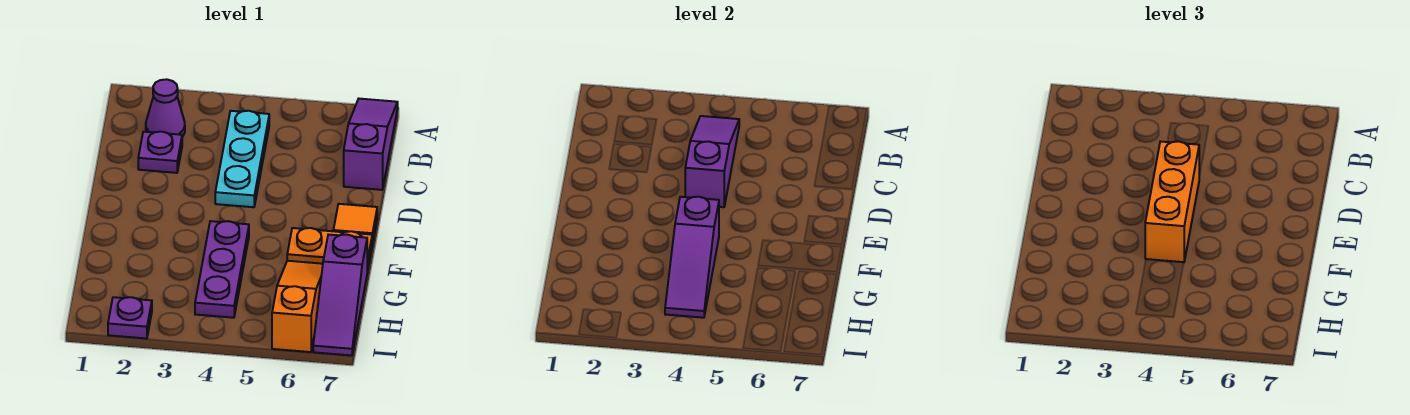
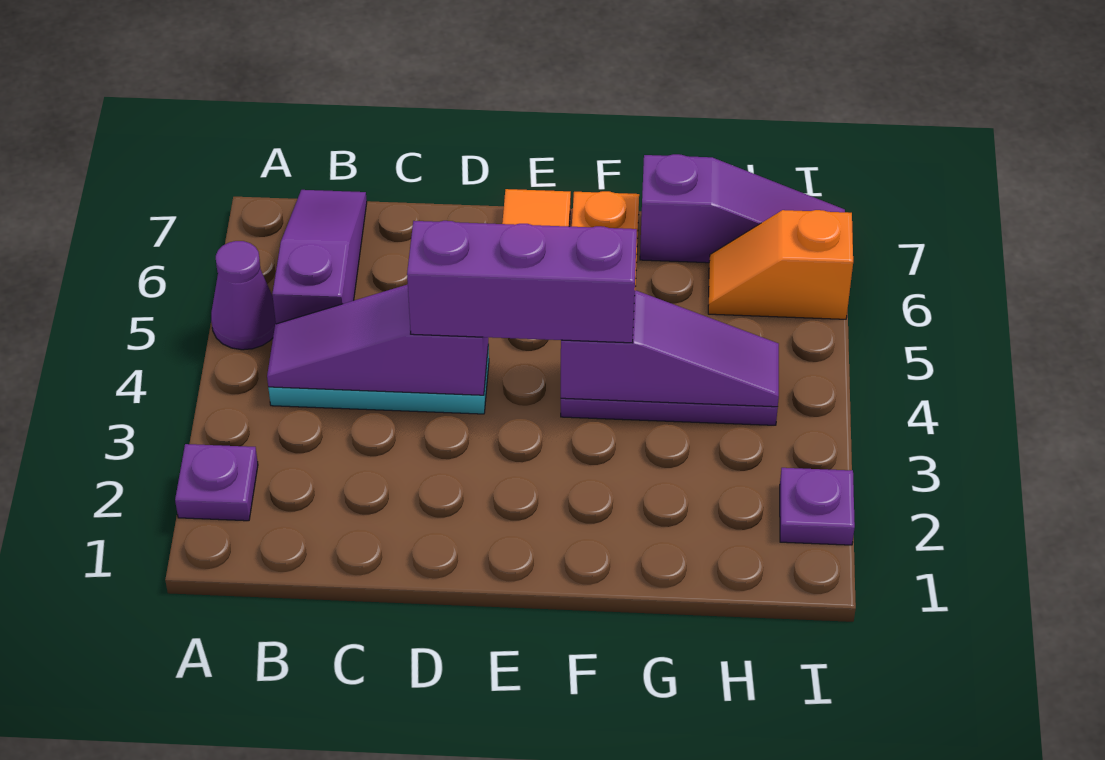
purple 1x3 slope [344,99,398,190] -> purple 1x3 slope turned to [272,190,367,324]
purple 1x1 cone [146,79,185,137] -> purple 1x1 cone moved to [211,241,276,350]
purple 1x1 plate [138,132,182,173] -> purple 1x1 plate moved to [175,444,258,521]
orange 1x3 brick [1145,141,1199,262] -> purple 1x3 brick [407,221,637,343]
orange 1x3 slope [272,261,323,352] -> orange 1x2 slope [708,210,853,319]

